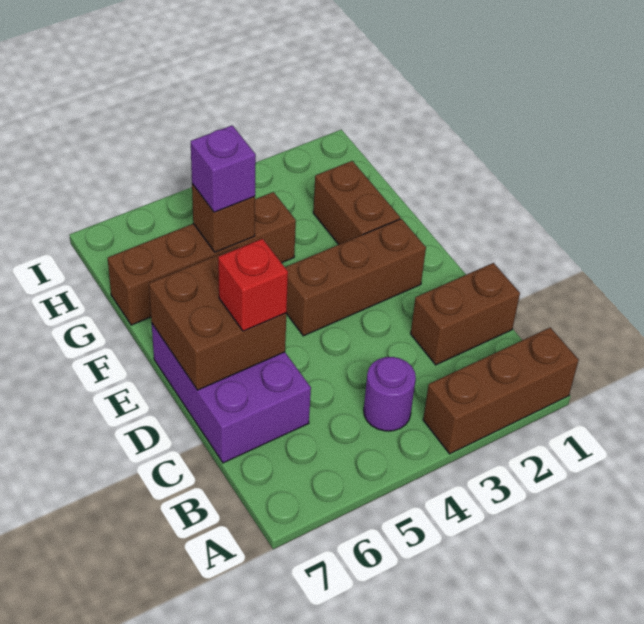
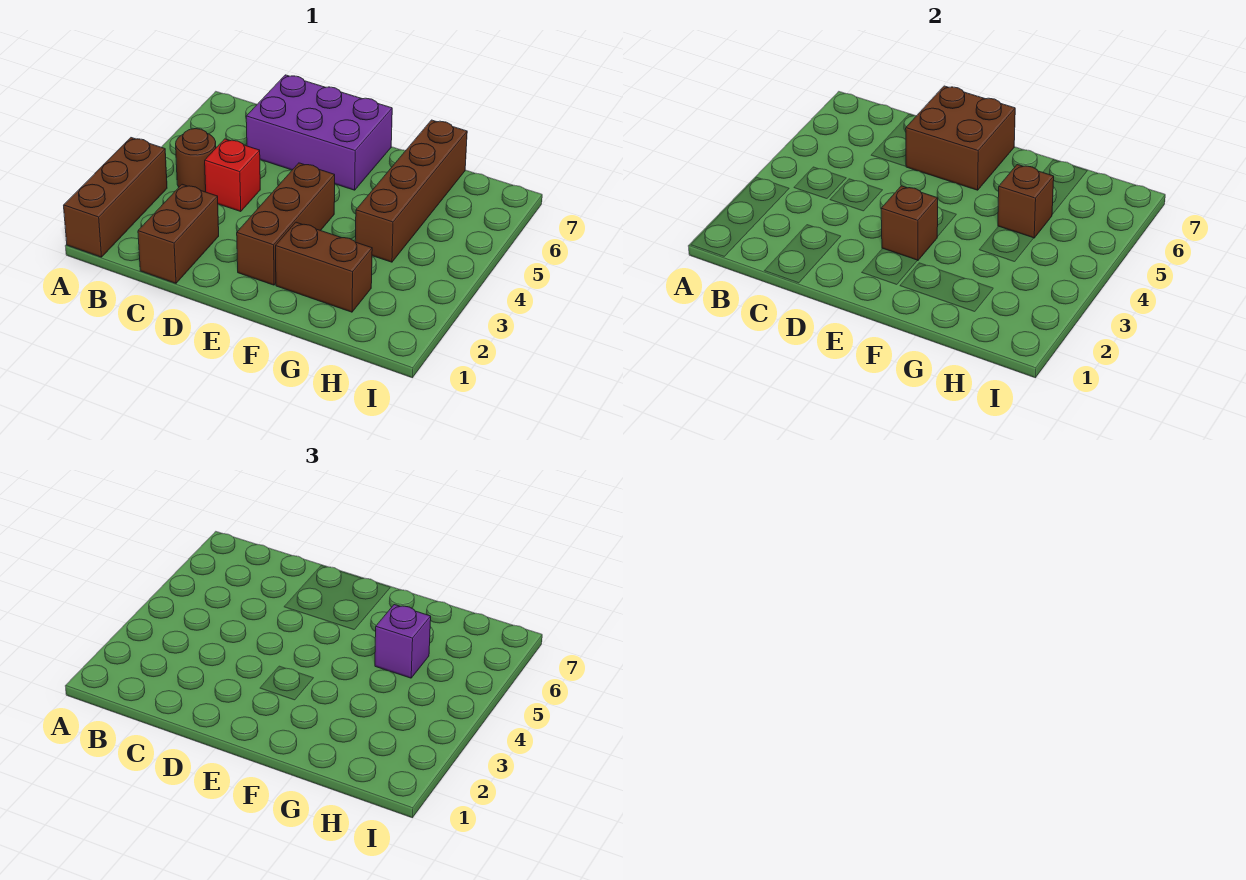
purple 1x1 round brick [364,357,416,431] -> brown 1x1 round brick [176,129,216,192]
red 1x1 brick [218,239,288,331] -> red 1x1 brick moved to [205,139,260,212]
none -> brown 1x1 brick [881,186,938,261]

